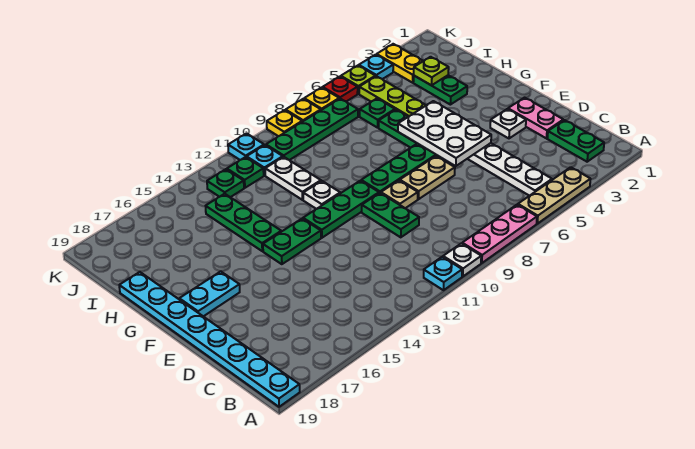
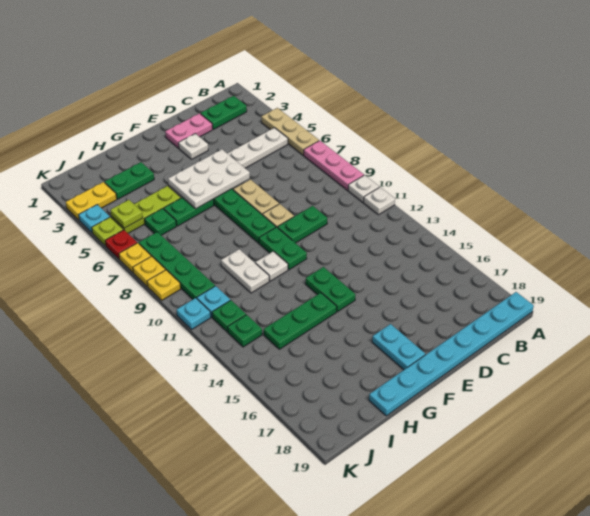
cyan 1x1 plate [424,257,462,290] -> white 1x1 plate [364,187,395,215]
green 1x3 plate [303,181,379,238] -> green 1x2 plate [259,227,307,270]
white 1x2 plate [265,157,321,200] -> white 1x2 plate turned to [221,249,269,293]
lime 1x1 plate [414,57,449,85] -> lime 1x1 plate moved to [111,200,143,228]

